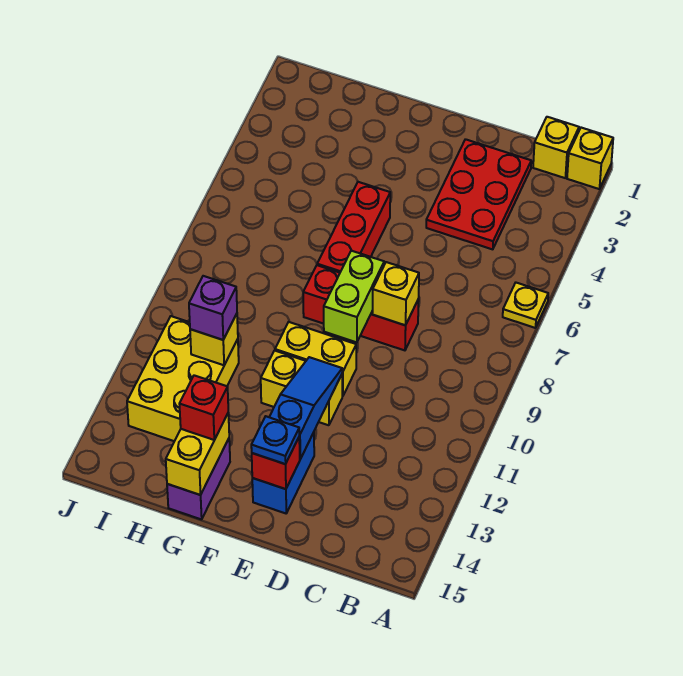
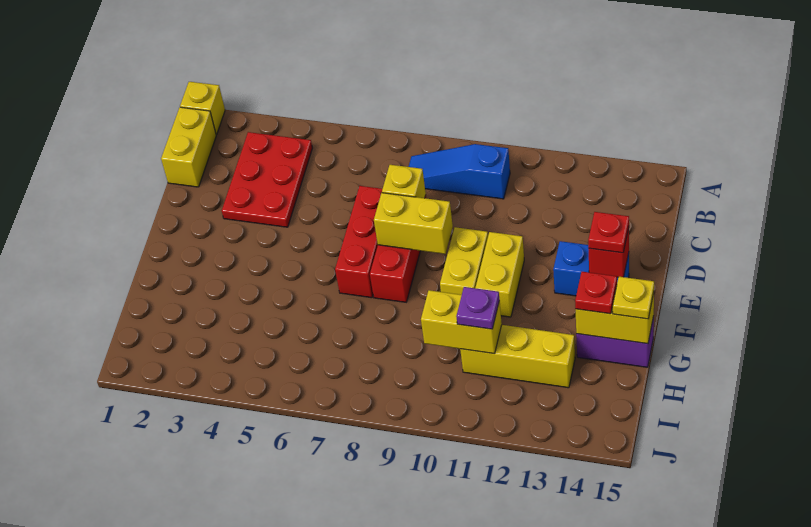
yellow 1x1 plate [503,283,548,328] -> yellow 1x1 plate moved to [613,277,654,319]
yellow 1x1 brick [533,117,579,178] -> yellow 1x2 brick [161,107,216,187]
red 2x3 plate [426,139,531,249] -> red 2x3 plate turned to [222,132,312,227]
lime 1x2 brick [324,251,384,342] -> yellow 1x2 brick [374,193,453,254]
blue 1x3 slope [270,357,342,459] -> blue 1x3 slope moved to [409,144,510,199]
blue 1x1 plate [251,416,299,464] -> red 1x1 plate [588,212,629,253]
red 1x3 brick [317,182,390,273] -> red 1x3 brick turned to [335,186,382,298]
red 1x1 brick [180,375,228,440] -> red 1x1 plate [575,272,617,314]
yellow 2x3 brick [127,316,239,441] -> yellow 1x3 brick [460,325,575,388]
yellow 1x1 brick [190,314,238,365] -> yellow 1x2 brick [421,290,502,354]
purple 1x1 brick [189,276,237,340] -> purple 1x1 plate [456,287,499,329]

